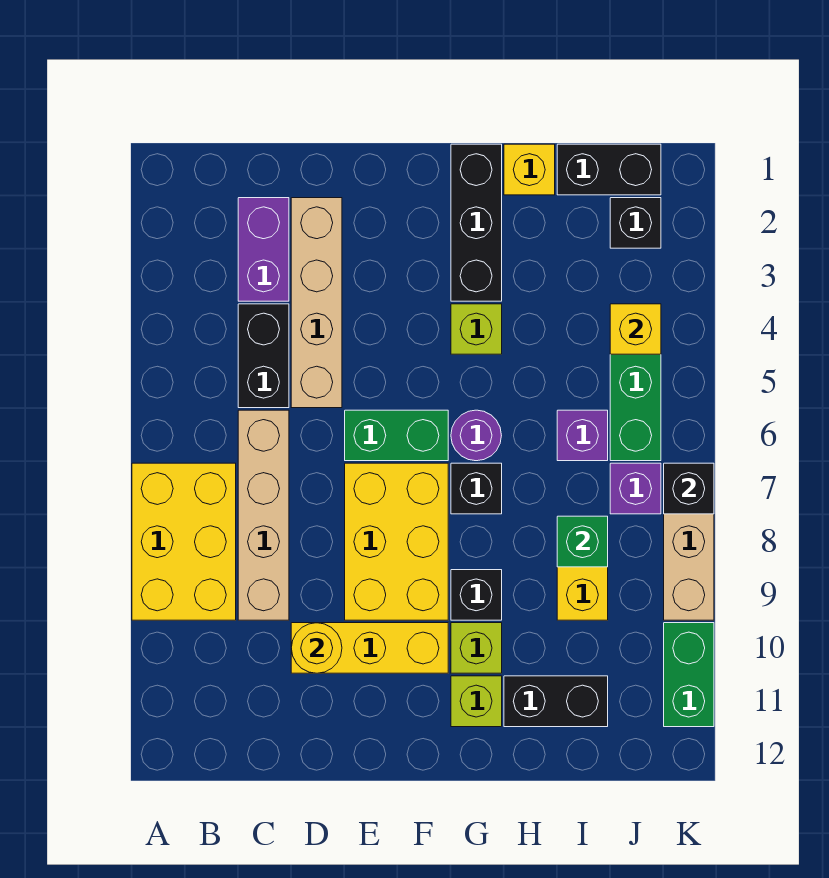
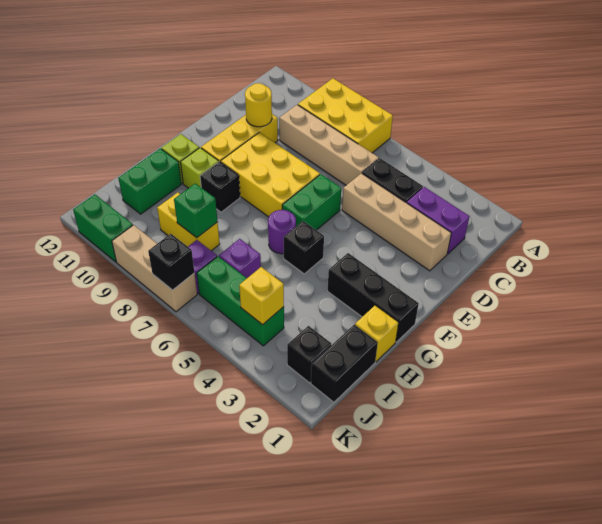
lime 1x1 brick [451,304,502,354] -> none
black 1x1 brick [451,463,502,514] -> black 1x1 brick moved to [284,221,324,274]
black 1x2 brick [504,676,608,727] -> green 1x2 brick [118,149,181,214]

